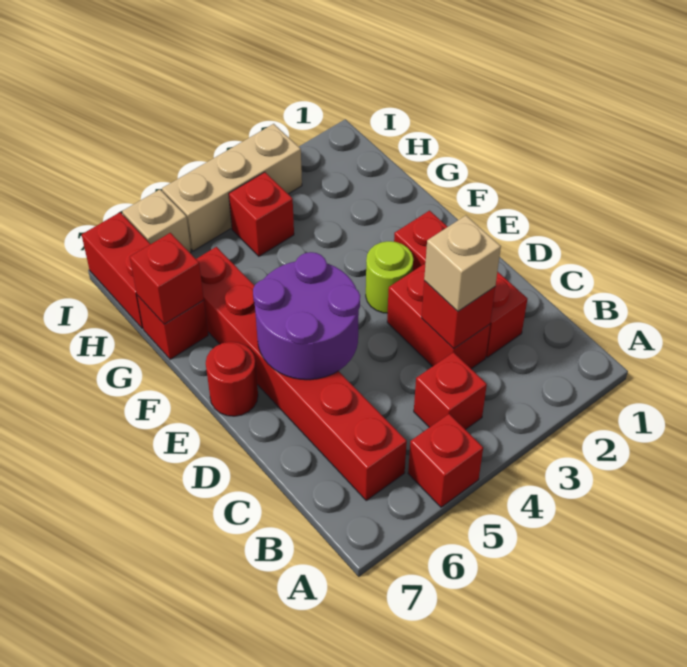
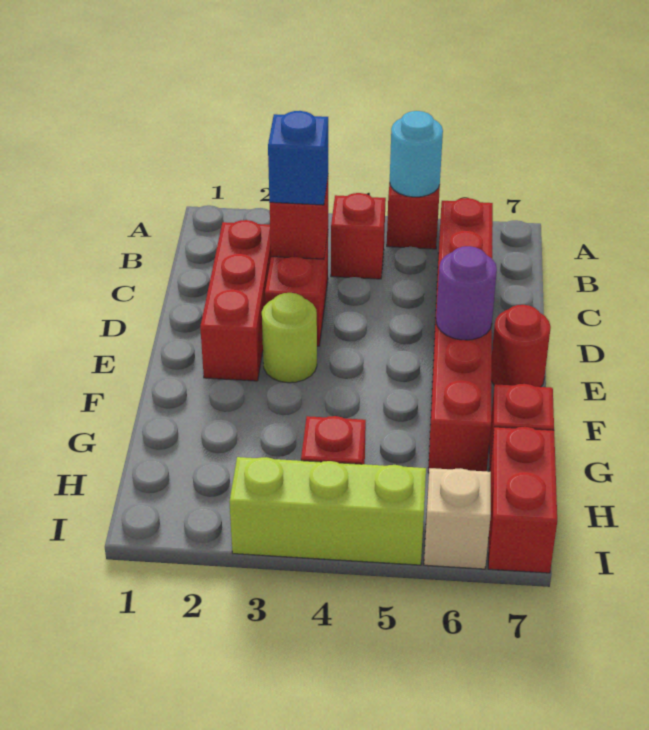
none -> cyan 1x1 round brick [390,111,443,197]
tan 1x1 brick [424,216,501,311] -> blue 1x1 brick [268,111,328,205]
purple 2x2 round brick [253,252,360,380] -> purple 1x1 round brick [436,246,497,340]
red 1x1 brick [130,233,204,324] -> none
tan 1x3 brick [162,124,302,251] -> lime 1x3 brick [229,457,426,565]

